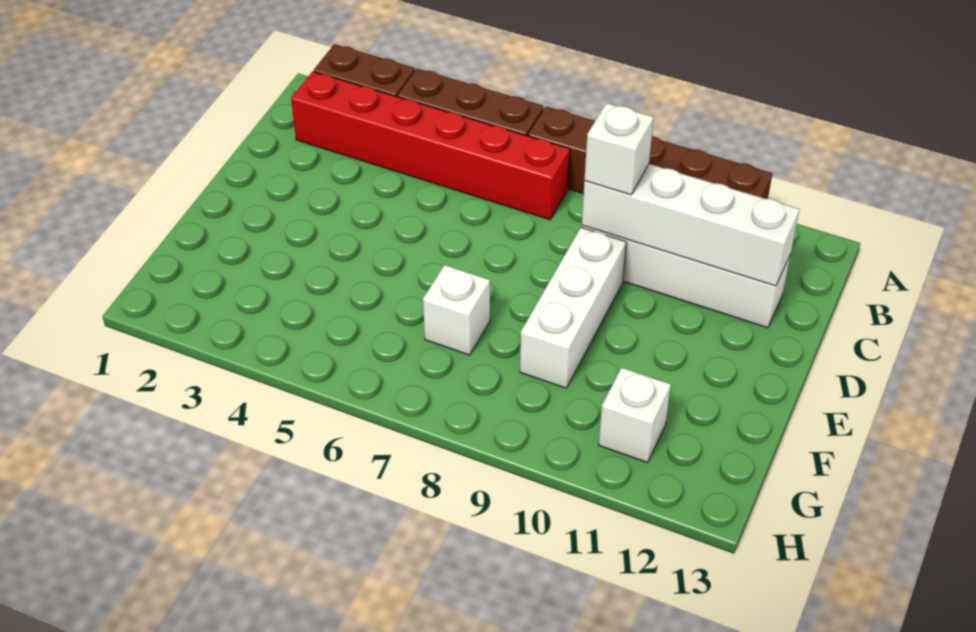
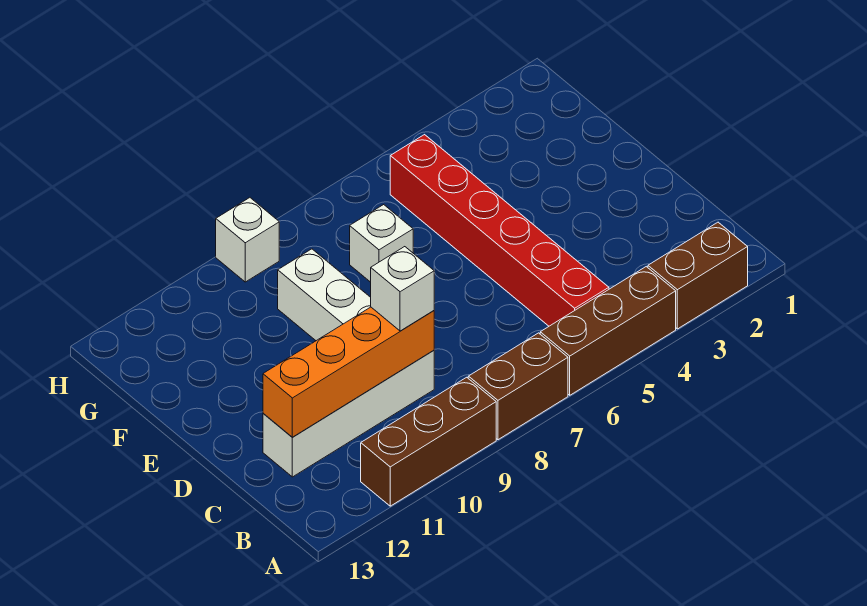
red 1x6 brick [291,71,570,220] -> red 1x6 brick turned to [390,135,609,326]
white 1x4 brick [582,164,800,286] -> orange 1x4 brick [263,307,434,437]
white 1x1 brick [599,368,671,462] -> white 1x1 brick moved to [216,198,279,282]

